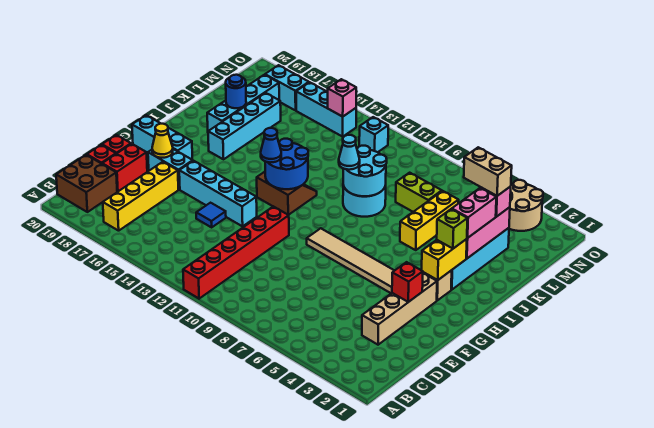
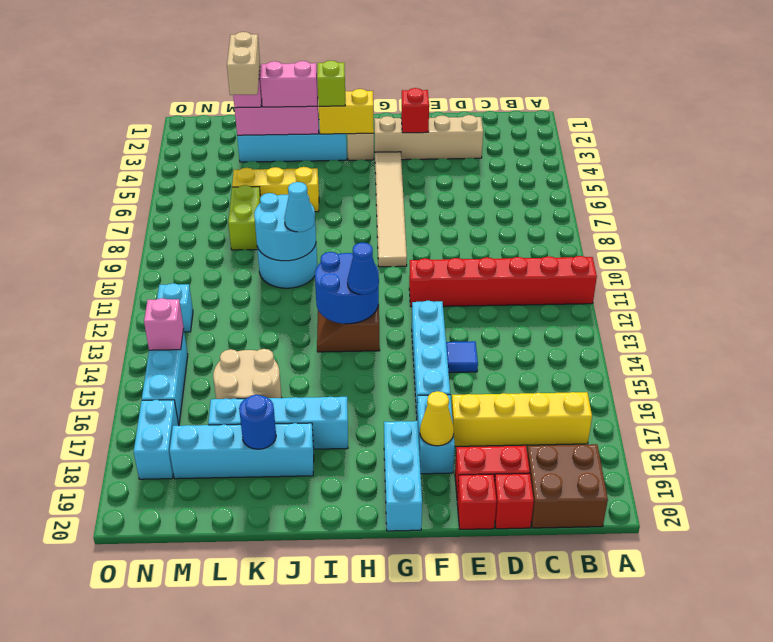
tan 2x2 round brick [509,180,543,231] -> tan 2x2 round brick moved to [213,349,282,399]

